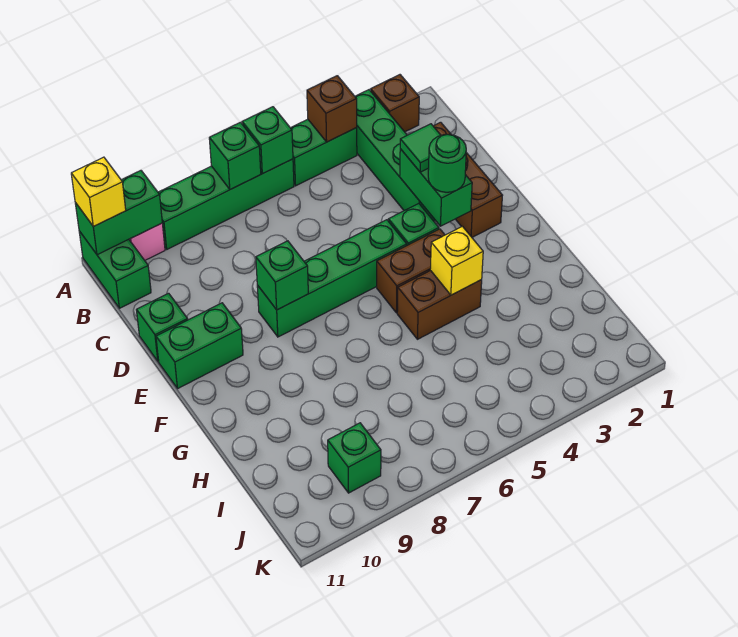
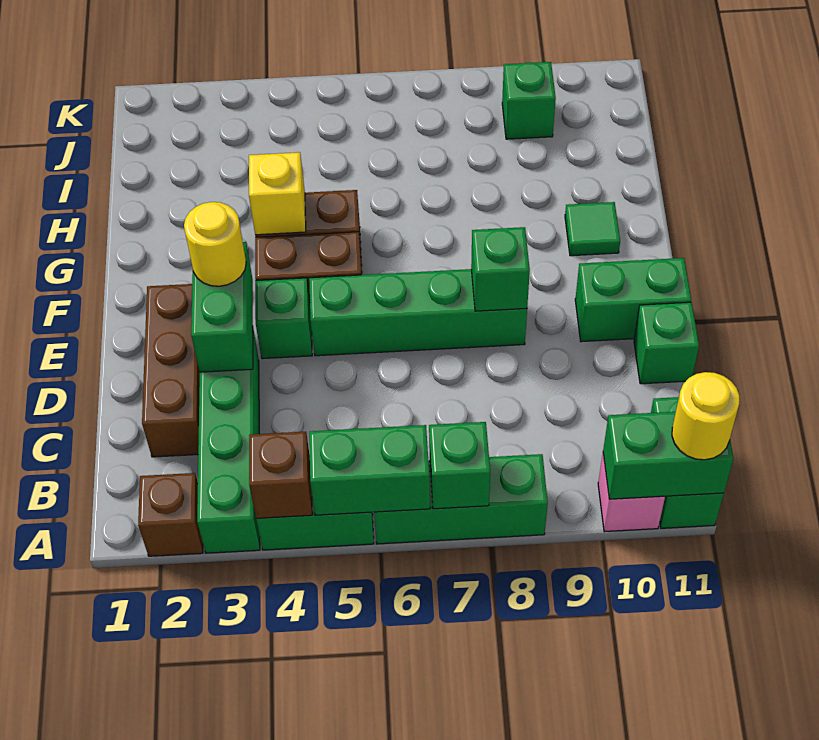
green 1x4 brick [158,159,294,249] -> green 1x3 brick [374,454,548,544]
green 1x1 brick [242,107,293,173] -> green 1x2 brick [309,425,430,515]
yellow 1x1 brick [71,157,126,226] -> yellow 1x1 round brick [672,372,739,460]
green 1x1 tile [400,124,441,172] -> green 1x1 tile moved to [565,202,620,256]
green 1x1 round brick [428,134,466,192] -> yellow 1x1 round brick [184,202,246,286]

